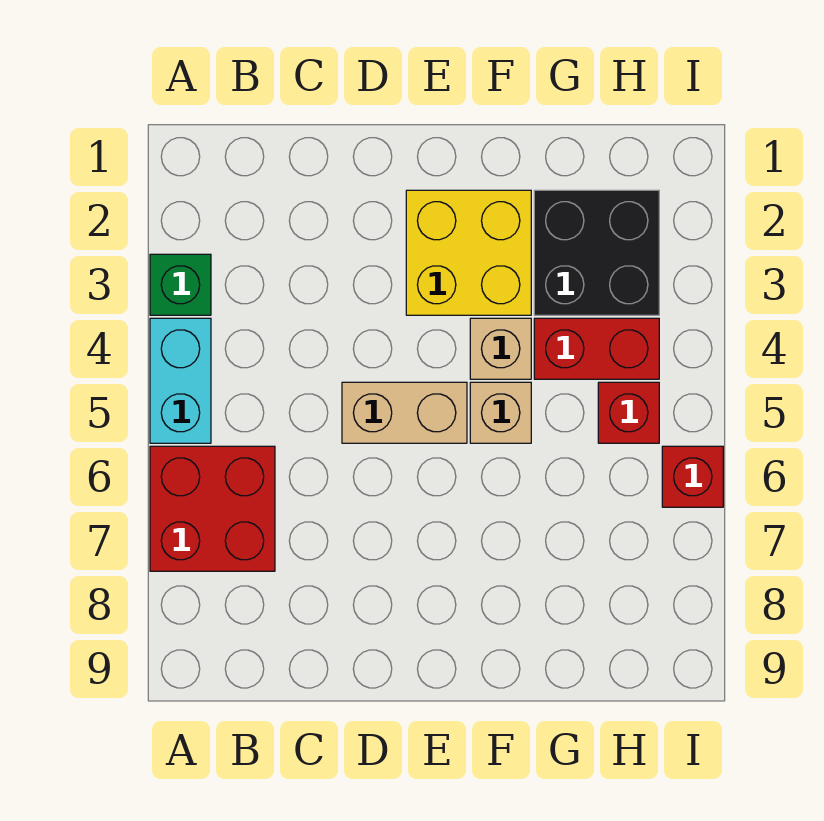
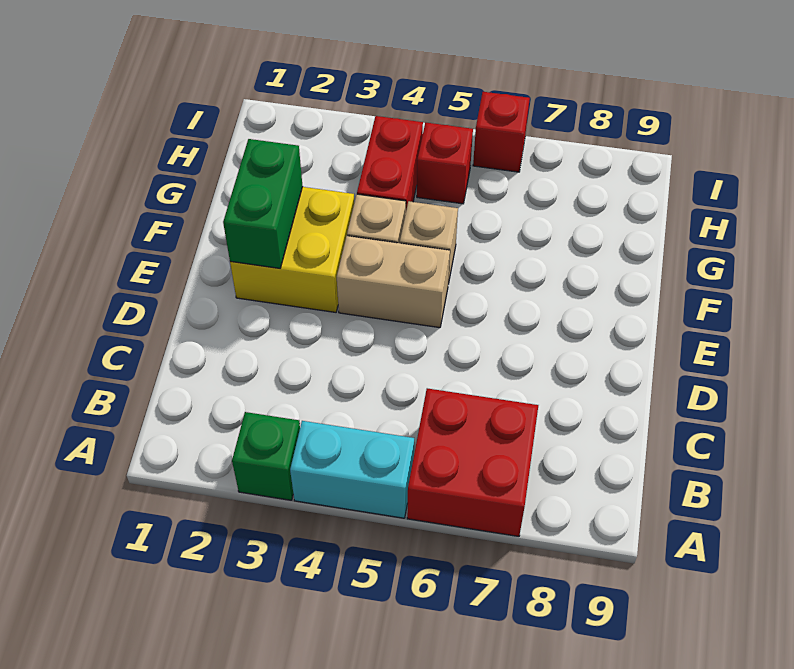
tan 1x2 brick [342,382,467,443] -> tan 1x2 brick turned to [337,236,450,328]
none -> green 1x2 brick [223,139,303,268]
black 2x2 brick [534,190,659,315] -> none

